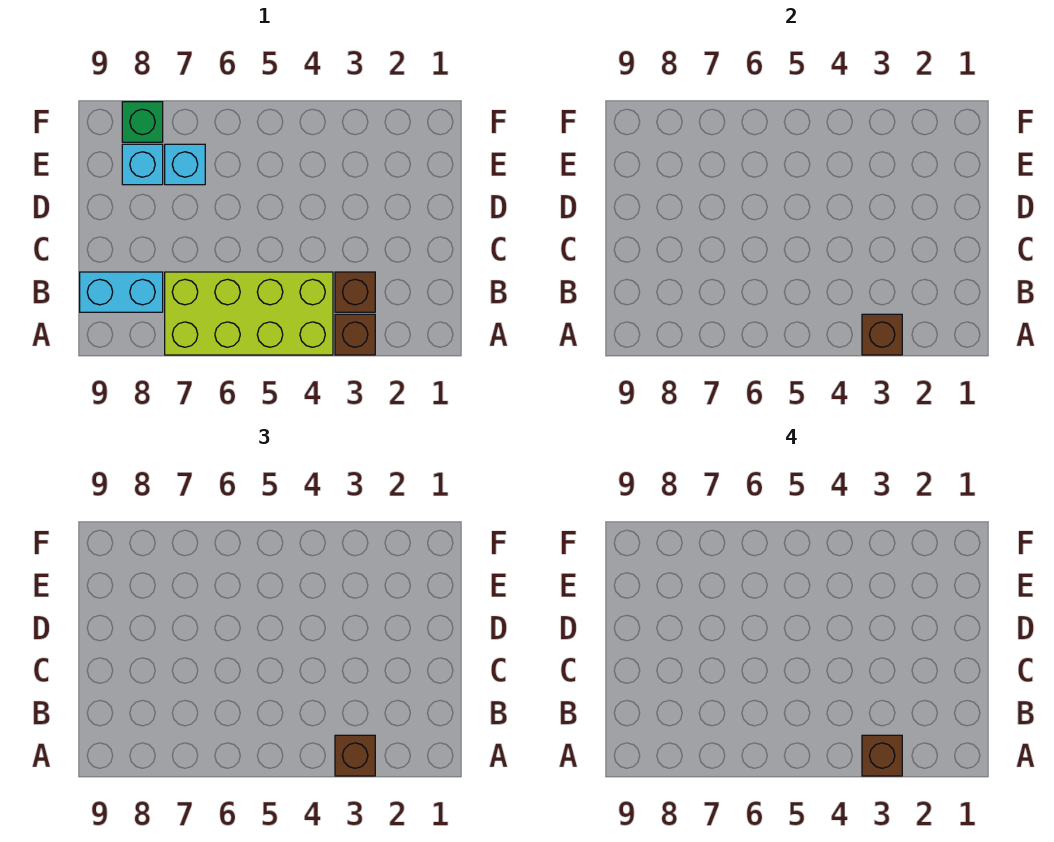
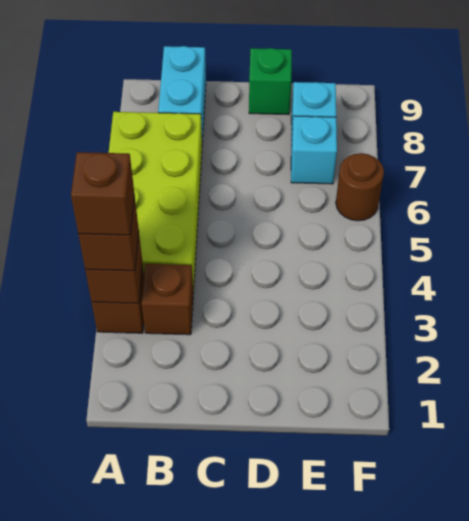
none -> brown 1x1 round brick [336,153,384,221]
green 1x1 brick [122,102,163,142] -> green 1x1 brick moved to [249,48,292,115]

